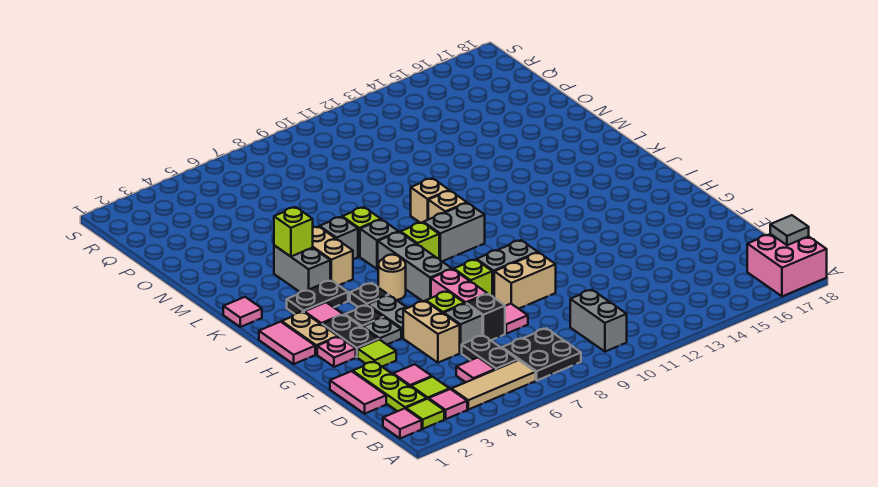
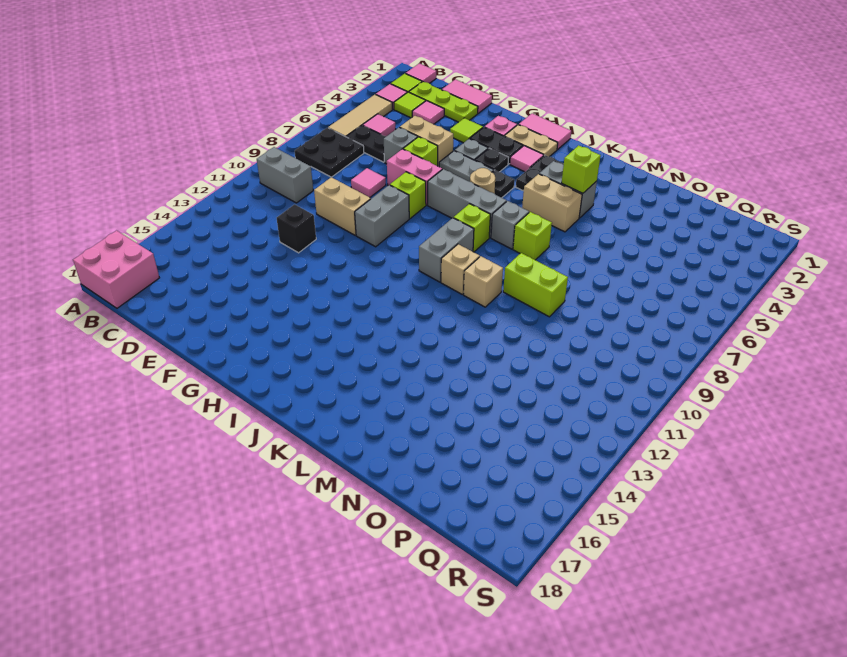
grey 1x1 tile [770,215,809,245] -> none
black 1x1 brick [467,294,505,340] -> black 1x1 brick moved to [277,204,316,253]
tan 1x2 brick [494,253,556,309] -> tan 1x2 brick turned to [314,177,371,235]
pink 1x1 tile [223,297,262,327] -> none
grey 1x1 brick [320,217,358,259] -> none
none -> lime 1x2 brick [503,253,568,317]

